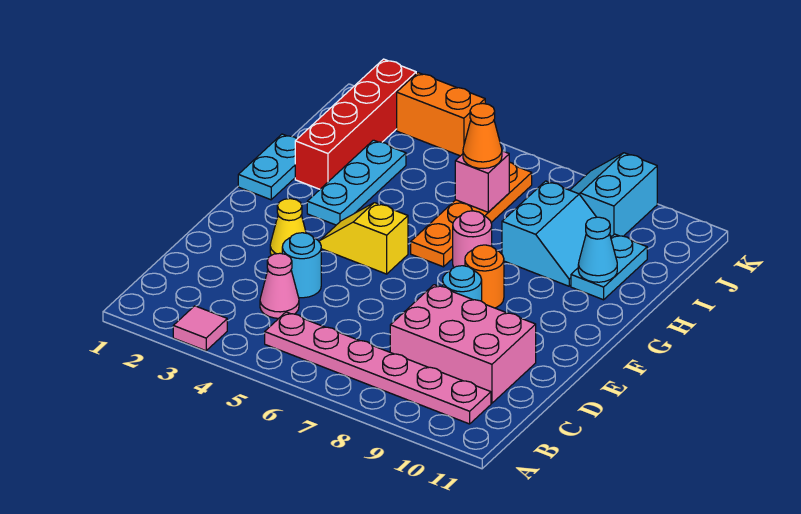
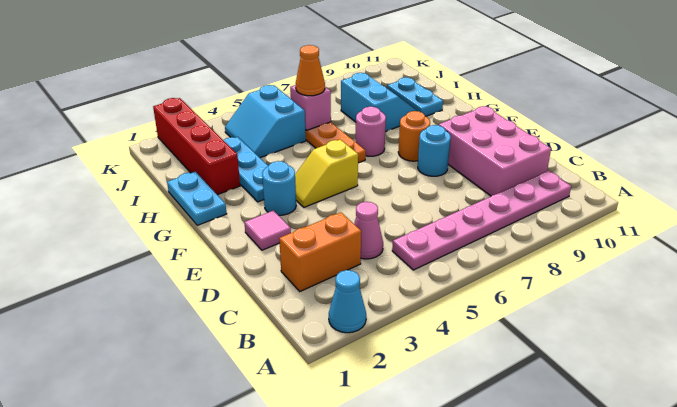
pink 1x1 tile [173,306,227,351] -> pink 1x1 tile moved to [244,210,291,250]
pink 2x3 brick [390,285,536,403] -> pink 2x3 brick turned to [439,106,551,196]
cyan 1x1 round brick [282,233,321,298] -> cyan 1x1 round brick moved to [262,161,296,215]
yellow 1x1 cone [270,199,306,256] -> none
cyan 1x1 cone [578,217,617,282] -> cyan 1x1 cone moved to [329,270,366,333]
cyan 2x2 slope [570,153,657,237] -> cyan 2x2 slope moved to [225,85,306,158]
orange 1x2 brick [397,73,485,156] -> orange 1x2 brick moved to [279,212,361,291]

